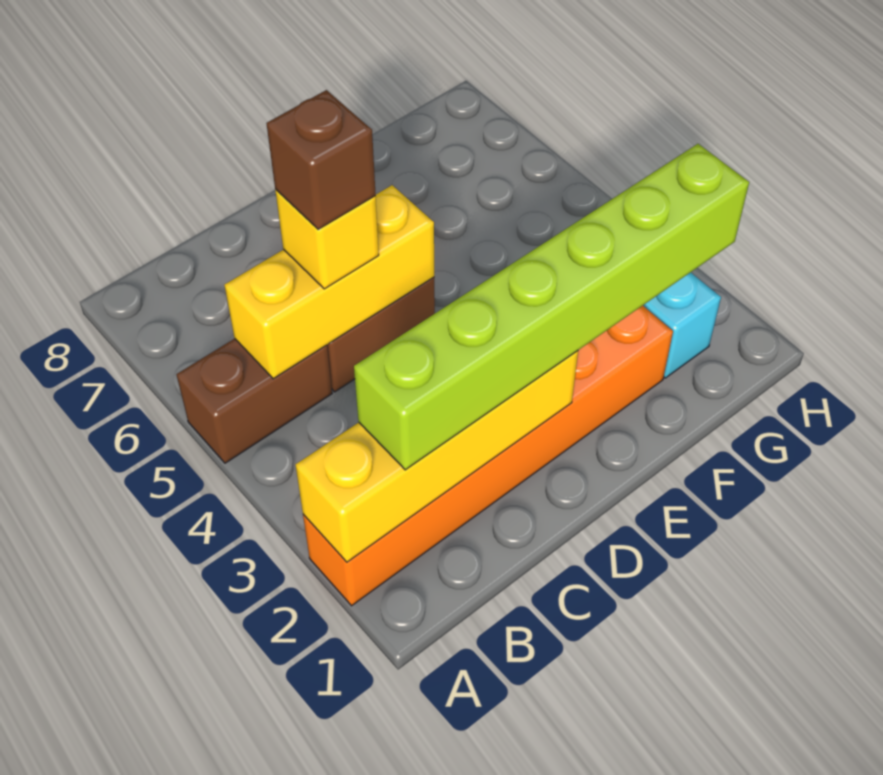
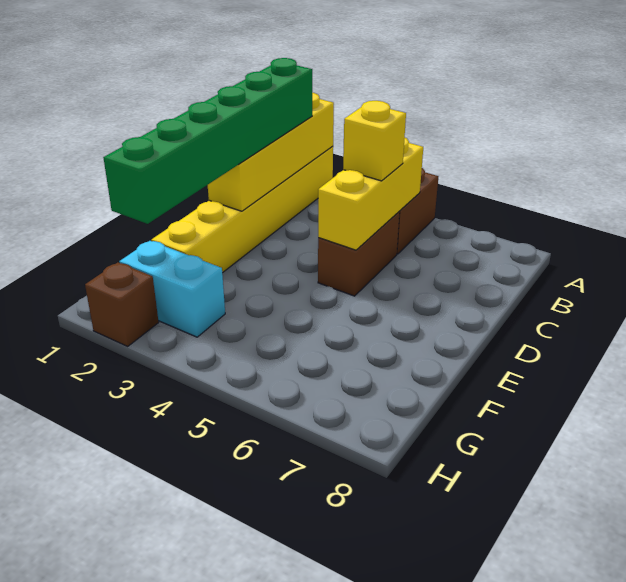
orange 1x6 brick [303,306,673,606] -> yellow 1x6 brick [151,146,333,273]
lime 1x6 brick [354,144,749,470] -> green 1x6 brick [103,58,312,224]
brown 1x1 brick [266,90,376,229] -> brown 1x1 brick moved to [85,262,159,346]

